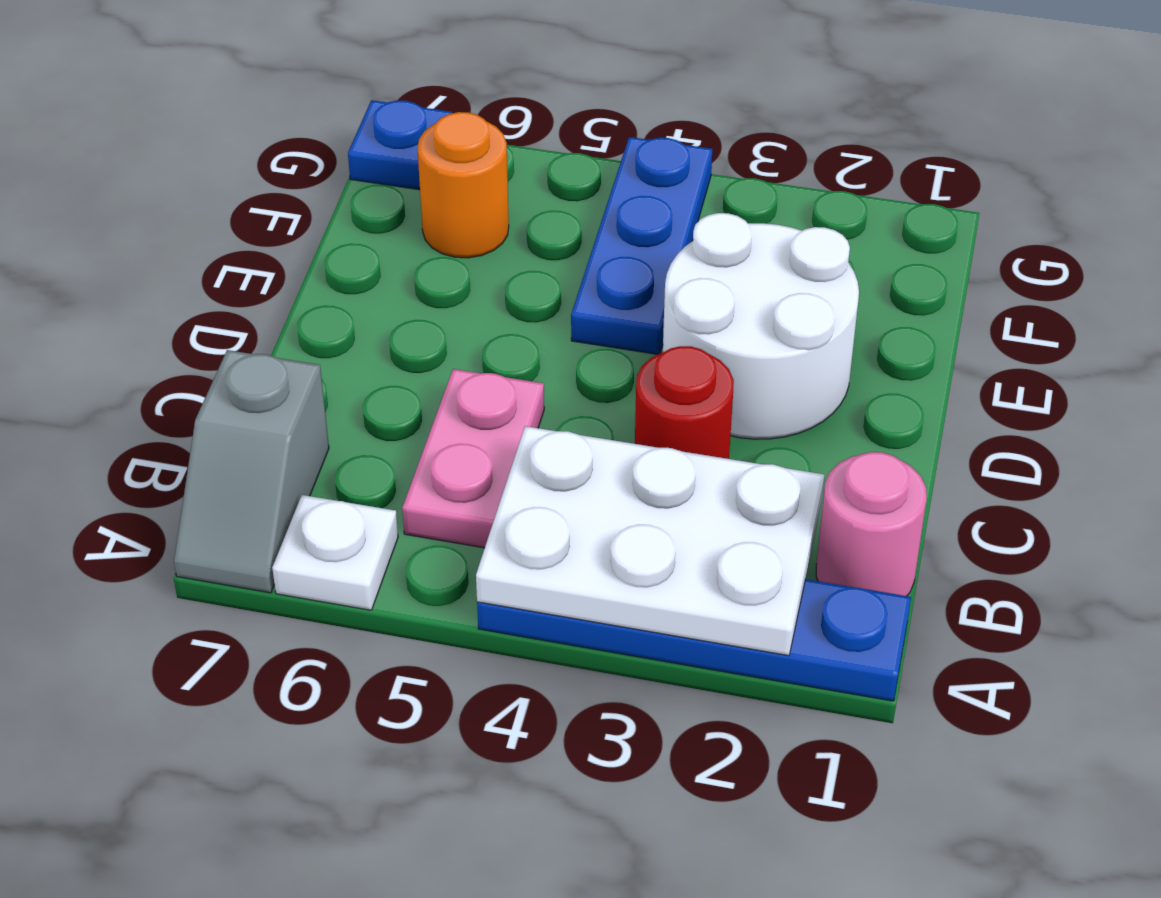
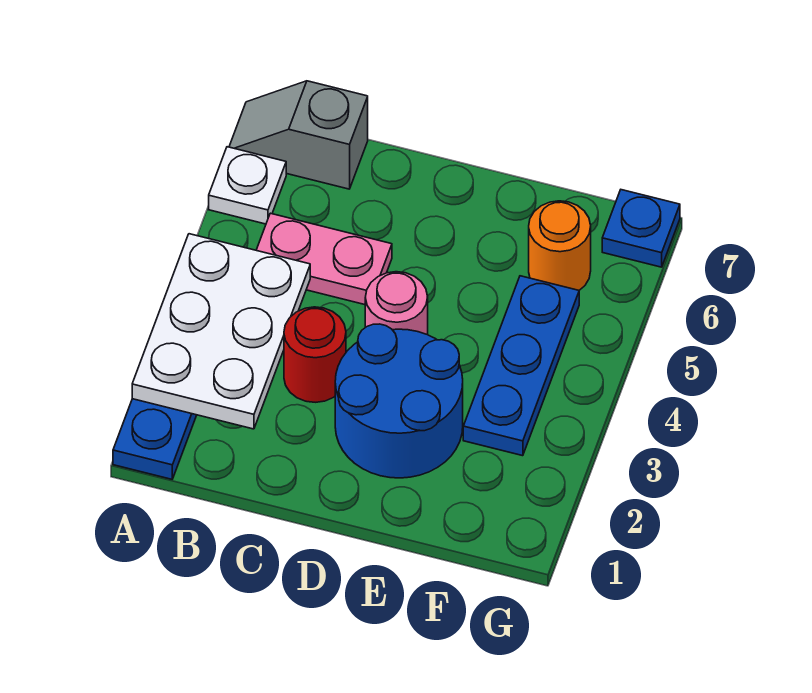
pink 1x1 round brick [816,452,927,596] -> pink 1x1 round brick moved to [365,272,428,335]
white 2x2 round brick [663,213,859,439] -> blue 2x2 round brick [335,324,463,478]
blue 1x3 plate [571,137,712,354] -> blue 1x3 plate turned to [463,276,579,456]

